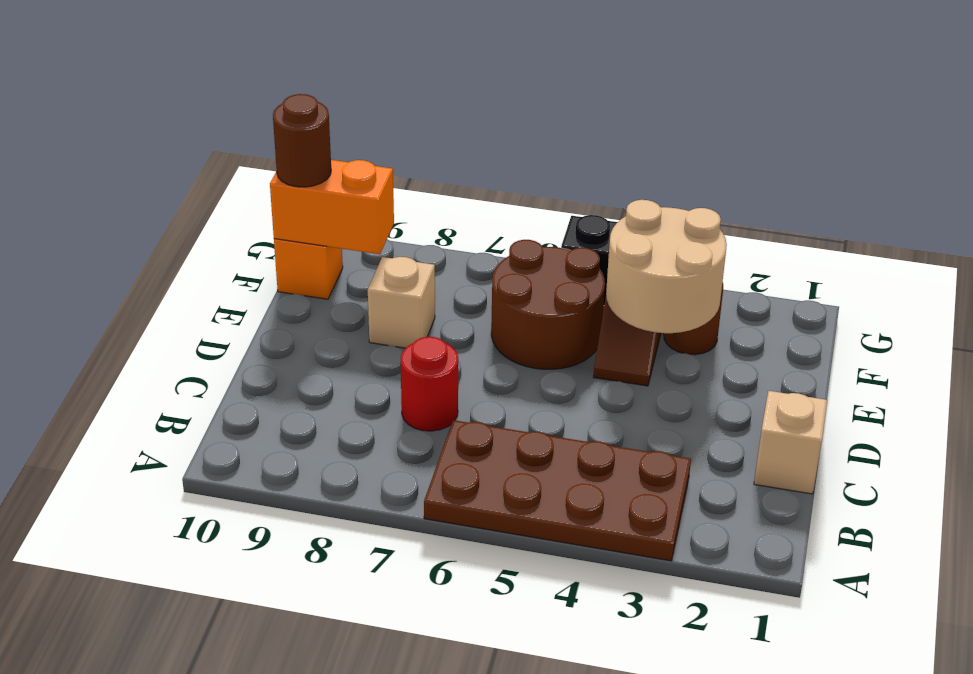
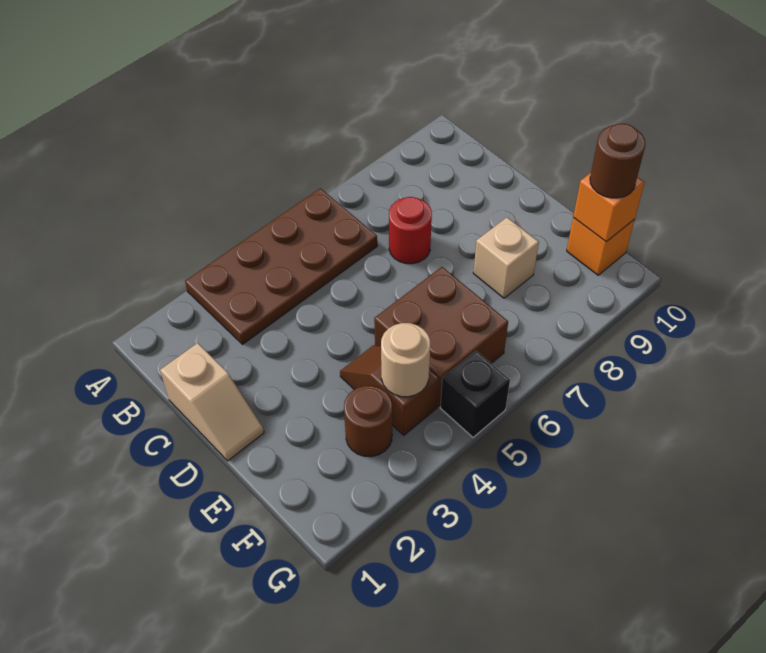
tan 2x2 round brick [606,200,727,333] -> tan 1x1 round brick [381,323,430,397]
brown 2x2 round brick [491,240,605,369] -> brown 2x2 brick [374,267,508,406]
orange 1x2 brick [270,160,394,254] -> orange 1x1 brick [573,173,645,242]

